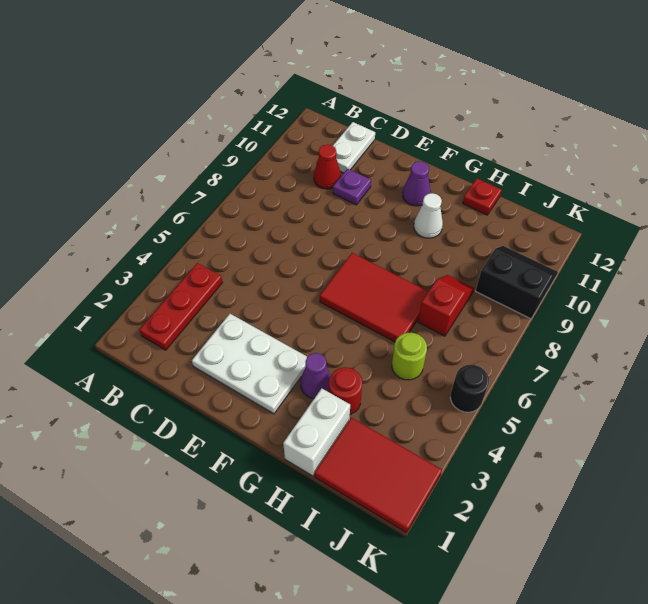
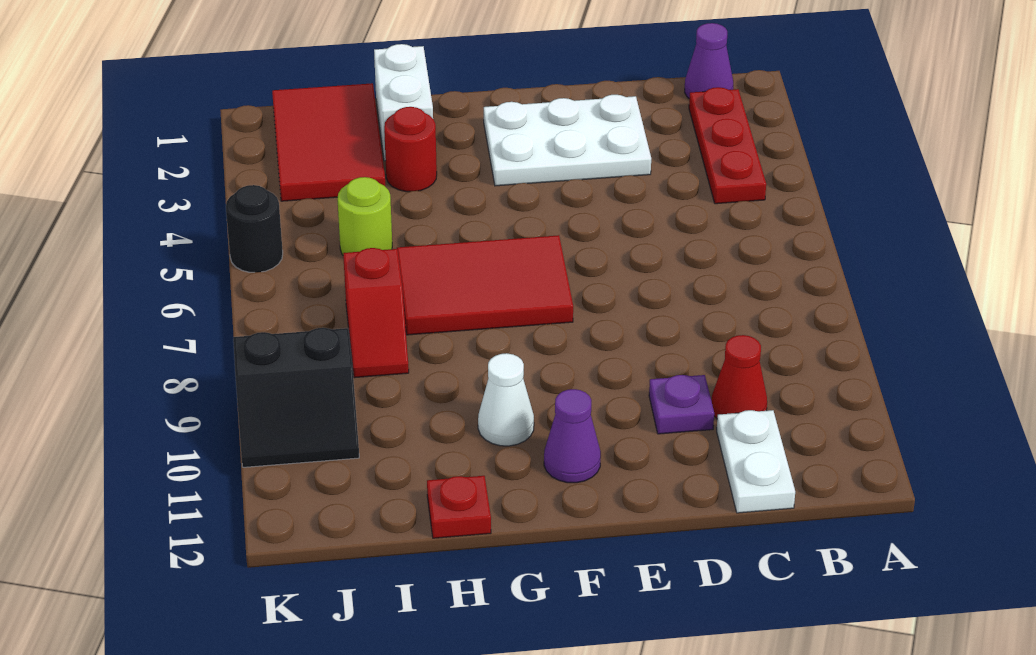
purple 1x1 cone [300,353,331,398] -> purple 1x1 cone moved to [685,23,733,98]
red 2x3 tile [315,418,442,533] -> red 2x3 tile turned to [272,83,385,201]

